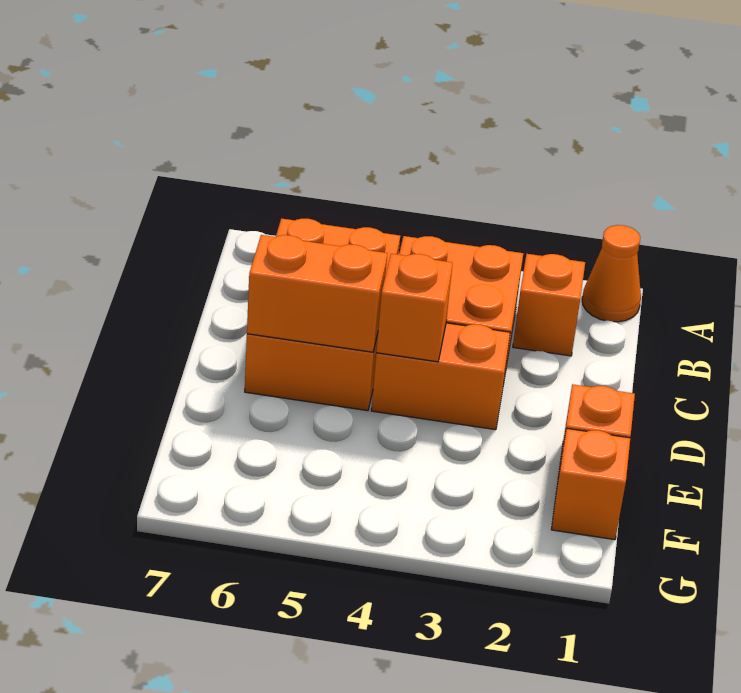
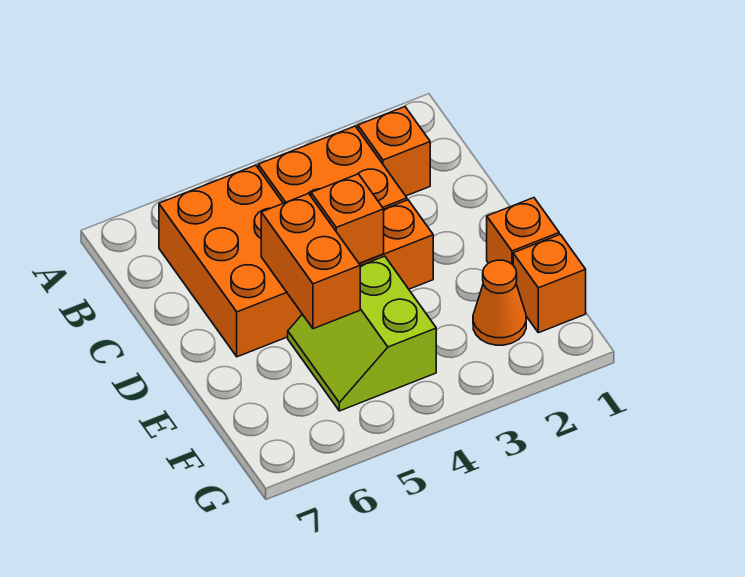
orange 1x1 cone [582,225,641,322] -> orange 1x1 cone moved to [473,260,526,345]
orange 1x2 brick [247,235,388,352] -> orange 1x2 brick turned to [261,194,360,329]
none -> lime 2x2 slope [288,256,436,411]

